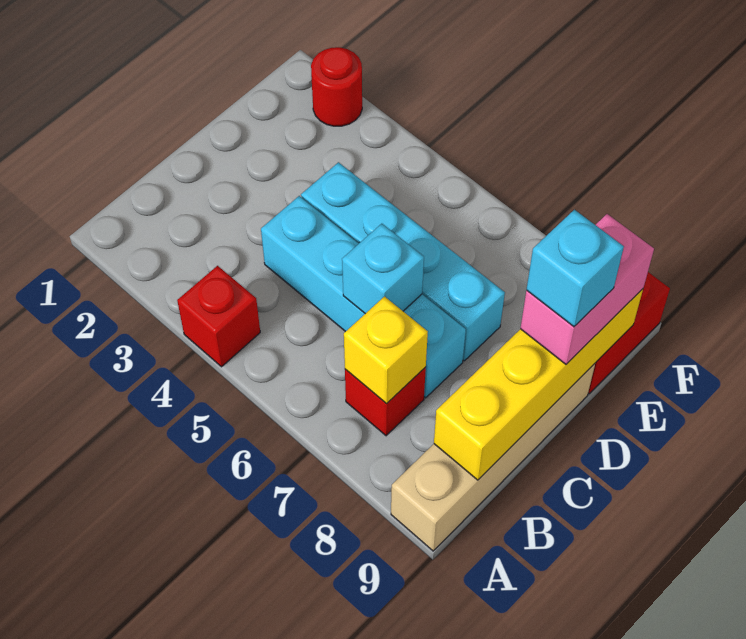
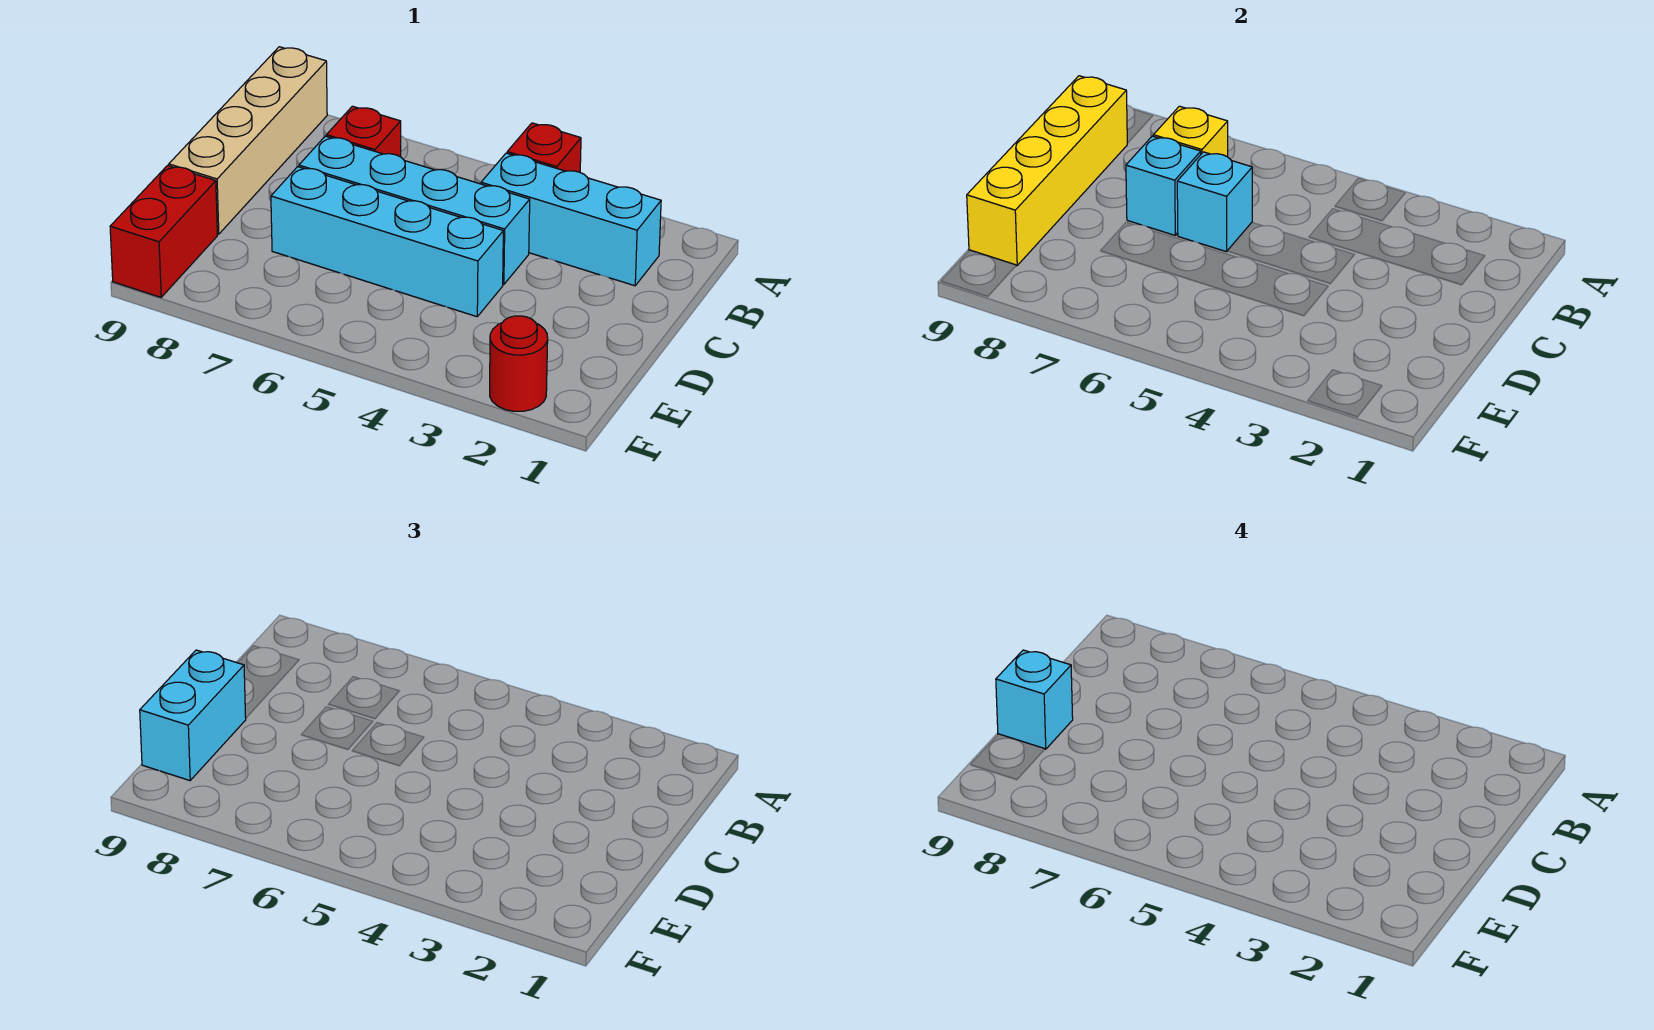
none -> cyan 1x3 brick [481,153,661,286]
none -> cyan 1x1 brick [1126,136,1201,235]
pink 1x2 brick [520,214,654,364] -> cyan 1x2 brick [140,650,246,781]

